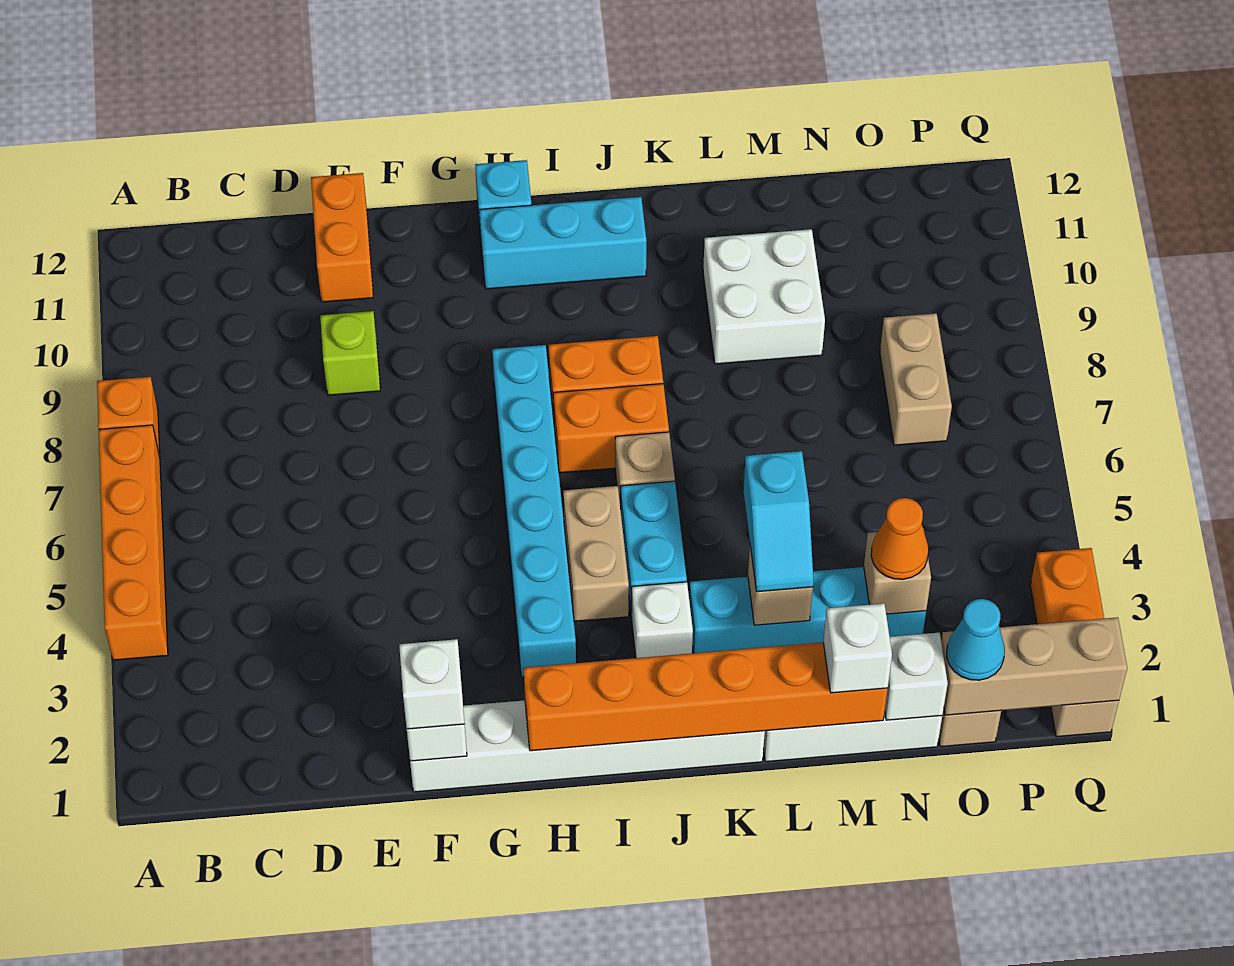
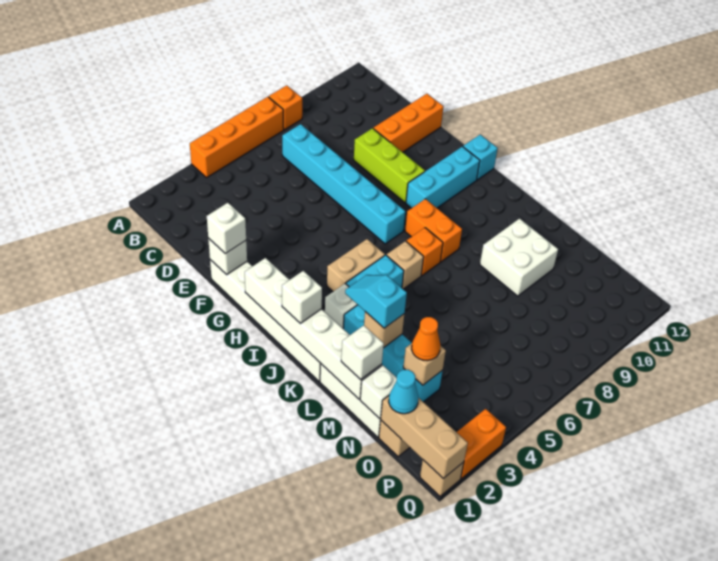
lime 1x1 brick [320,311,380,395] -> lime 1x3 brick [354,128,425,203]
orange 1x2 brick [311,173,373,302] -> orange 1x3 brick [373,94,444,152]
orange 1x6 brick [523,642,888,751] -> white 1x6 brick [245,258,382,399]
cyan 1x6 brick [492,345,576,677] -> cyan 1x6 brick turned to [282,124,405,244]
cyan 1x3 brick [479,197,647,289] -> cyan 1x3 brick turned to [406,147,480,208]
orange 1x2 brick [553,384,669,473] -> orange 1x1 brick [406,228,443,275]
none -> white 1x1 brick [282,271,322,323]
cyan 1x2 slope [743,451,813,592] -> cyan 1x2 slope turned to [345,275,407,328]
tan 1x2 brick [880,313,952,445] -> none

